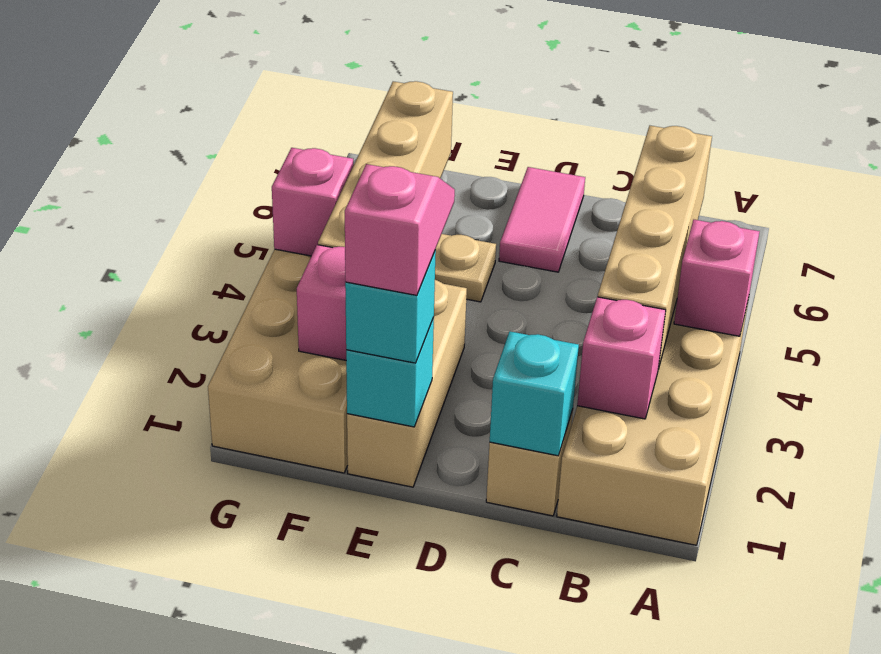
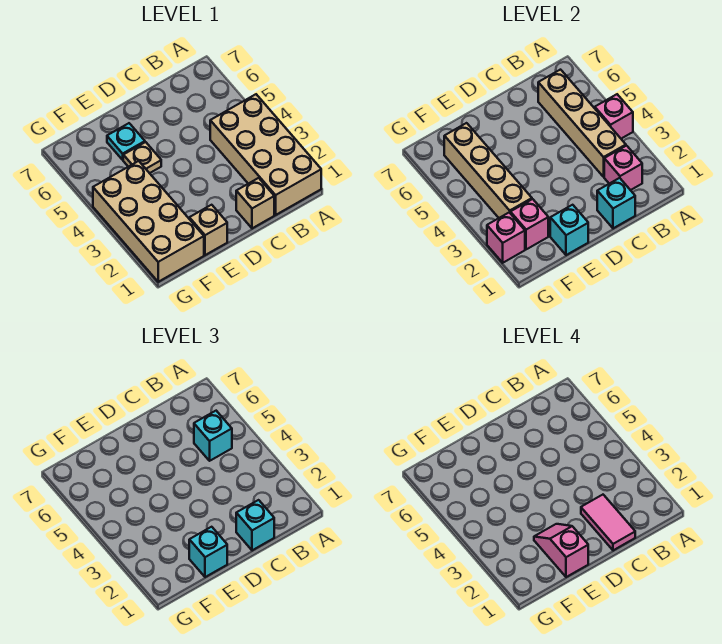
none -> cyan 1x1 brick [194,411,232,461]
none -> cyan 1x1 brick [236,500,274,550]
pink 1x2 tile [499,167,585,272] -> pink 1x2 tile moved to [581,495,635,550]
tan 1x3 brick [347,280,467,487] -> tan 1x1 brick [189,205,227,255]
none -> cyan 1x1 plate [107,123,145,160]
pink 1x1 brick [272,148,354,256] -> pink 1x1 brick moved to [487,212,525,263]

